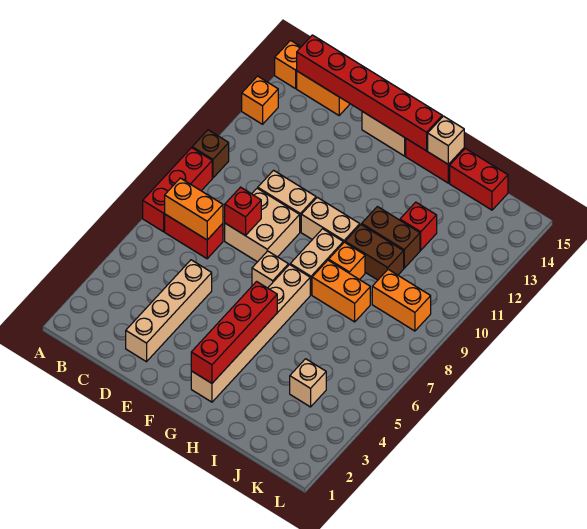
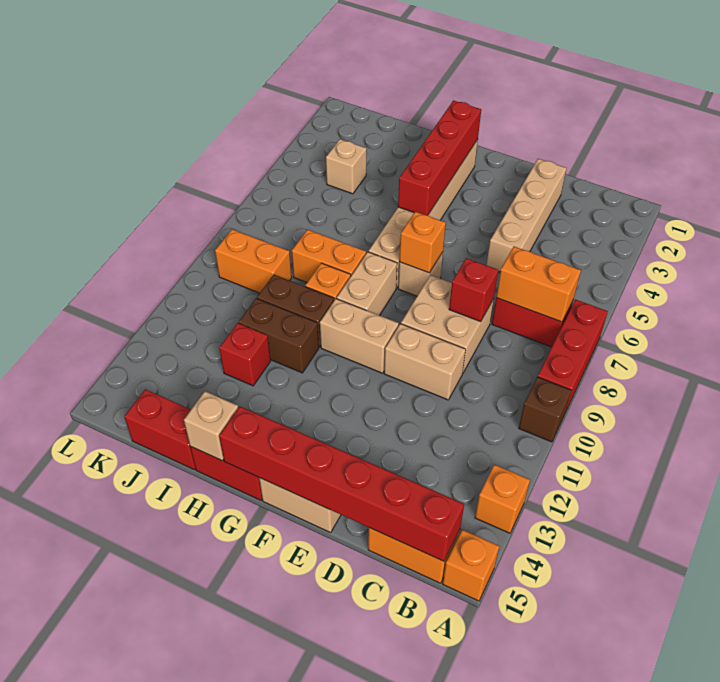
none -> orange 1x1 brick [399,212,446,273]

